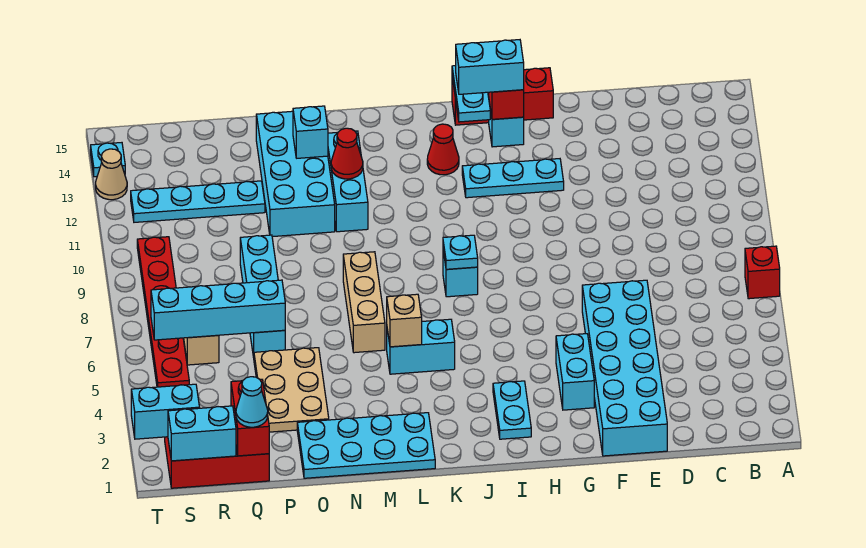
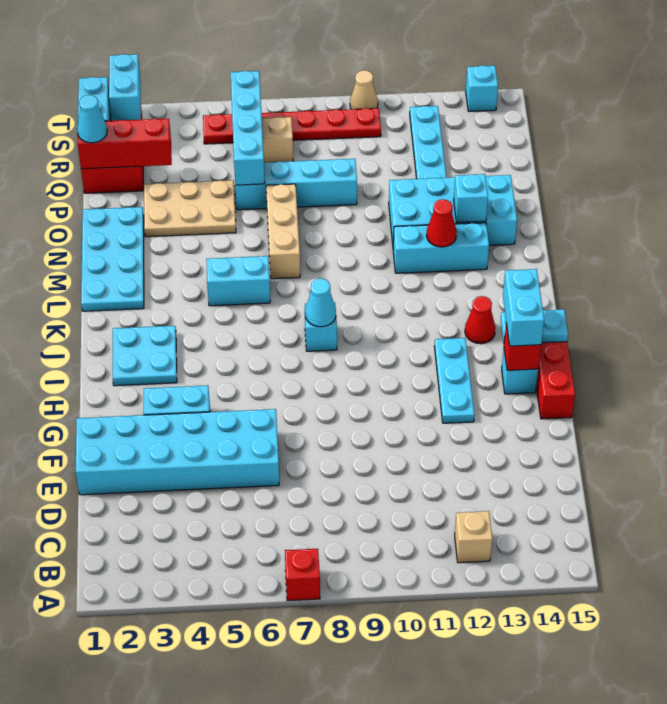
cyan 1x2 plate [493,381,531,439] -> cyan 2x2 plate [113,326,177,386]
cyan 1x1 plate [443,235,478,269] -> cyan 1x1 cone [305,278,336,327]
cyan 1x2 brick [387,319,455,374] -> cyan 1x2 brick turned to [206,256,270,306]
tan 1x1 brick [387,294,422,347] -> tan 1x1 brick moved to [455,511,492,563]
tan 1x3 brick [343,252,385,353] -> tan 1x3 brick turned to [266,184,300,279]
red 1x2 brick [231,379,269,456] -> red 1x3 brick [78,119,172,169]
tan 1x1 cone [96,149,127,200] -> tan 1x1 cone moved to [350,70,378,109]
cyan 1x1 plate [91,143,125,177] -> cyan 1x1 brick [466,65,498,111]

